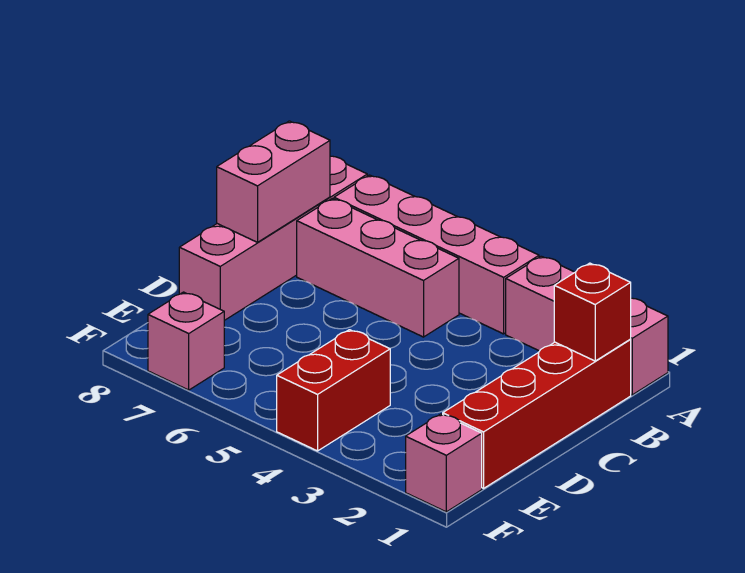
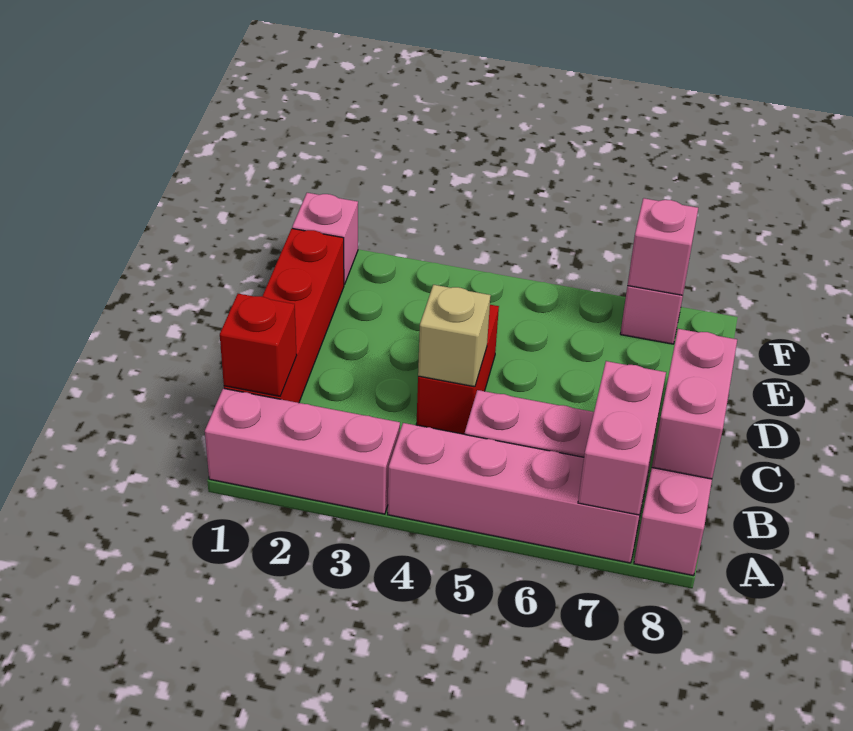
none -> pink 1x2 brick [578,361,666,515]
none -> tan 1x1 brick [418,285,491,387]
red 1x2 brick [277,330,390,451] -> red 1x2 brick moved to [416,305,499,434]
none -> pink 1x1 brick [628,198,698,295]

